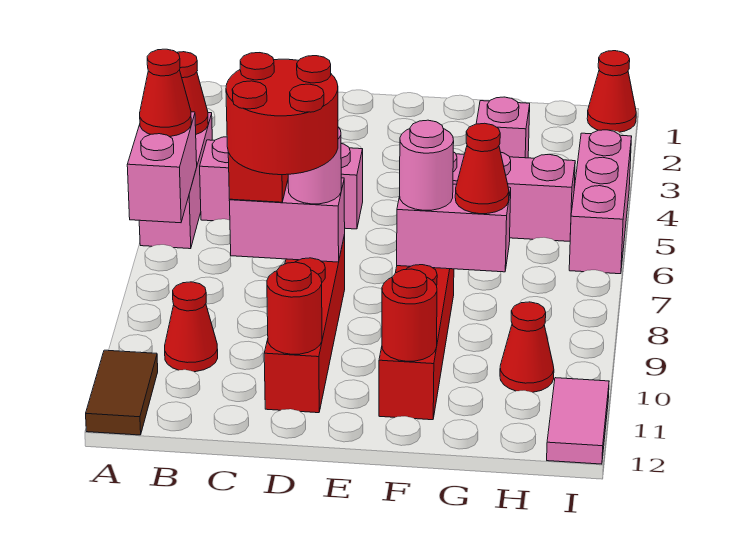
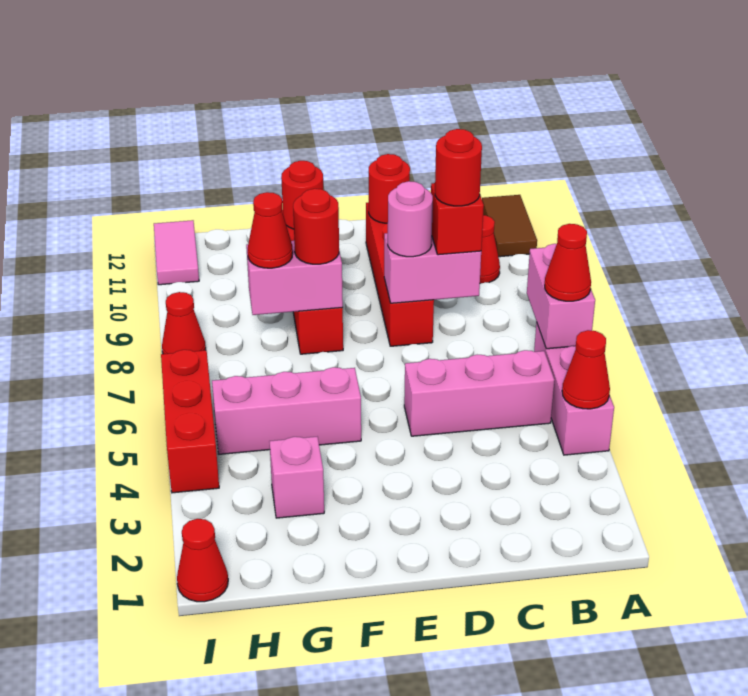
red 2x2 round brick [226,53,338,175] -> red 1x1 round brick [435,129,482,206]
pink 1x1 round brick [400,120,454,210] -> red 1x1 round brick [293,189,339,264]
red 1x1 cone [500,302,554,392] -> red 1x1 cone moved to [162,292,206,354]
pink 1x3 brick [569,130,632,274] -> red 1x3 brick [161,350,219,493]

